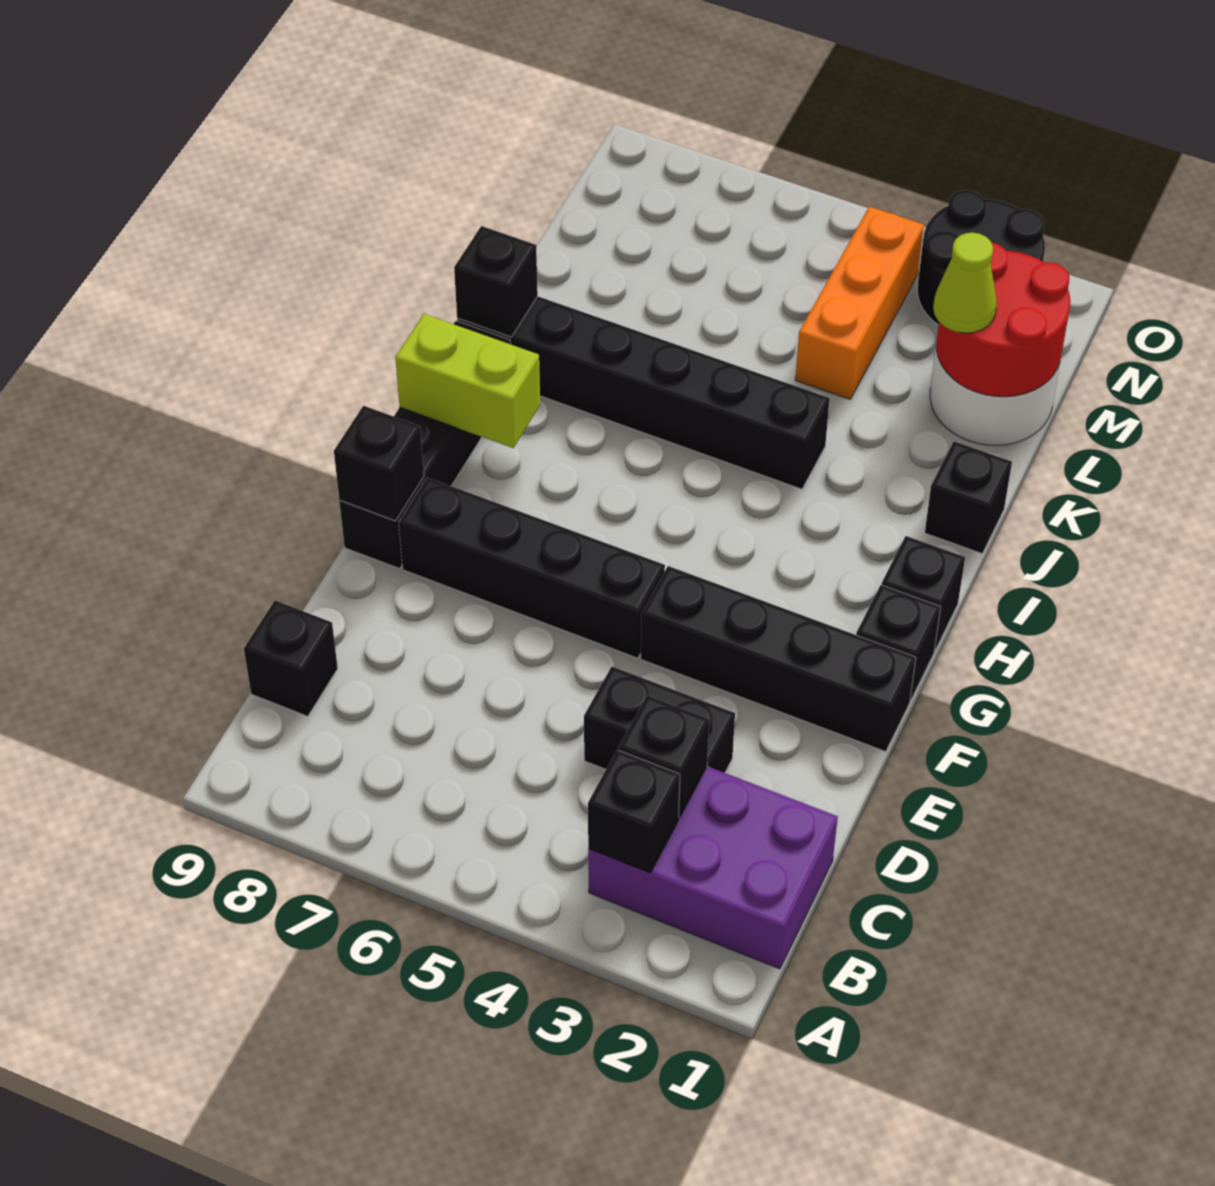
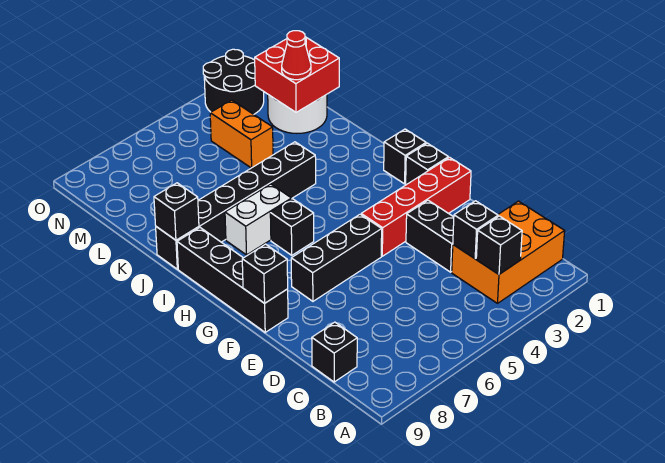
purple 2x3 brick [588,766,838,969] -> orange 2x3 brick [452,201,565,303]
black 1x2 brick [584,667,735,773] -> black 1x2 brick turned to [406,200,454,272]
black 1x4 brick [641,566,916,752] -> red 1x4 brick [361,157,471,256]
black 1x4 brick [399,478,665,658] -> black 1x3 brick [291,214,382,301]
lime 1x2 brick [395,314,540,448] -> none
none -> white 1x2 brick [225,184,292,255]
black 1x1 brick [925,441,1012,553] -> black 1x1 brick moved to [270,199,314,255]
red 2x2 round brick [936,243,1070,397] -> red 2x2 brick [255,37,339,112]
lime 1x1 cone [933,233,997,333] -> red 1x1 cone [282,31,311,80]
orange 1x3 brick [795,206,924,399] -> orange 1x2 brick [210,100,273,168]

